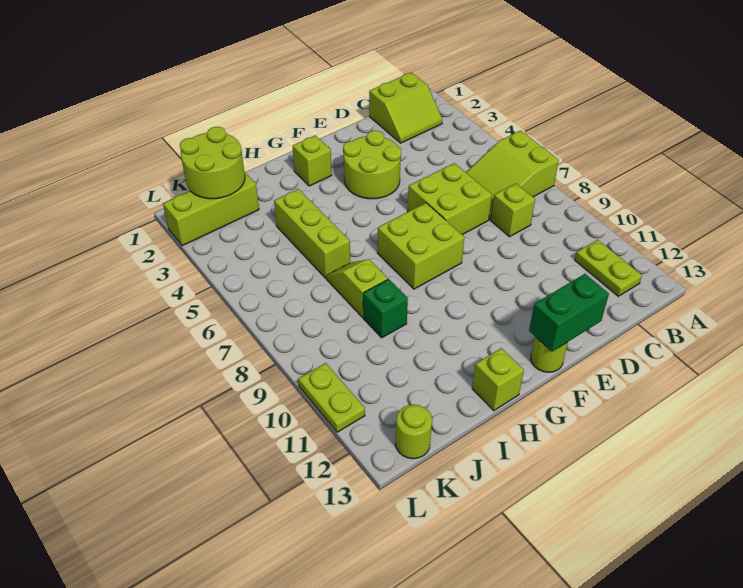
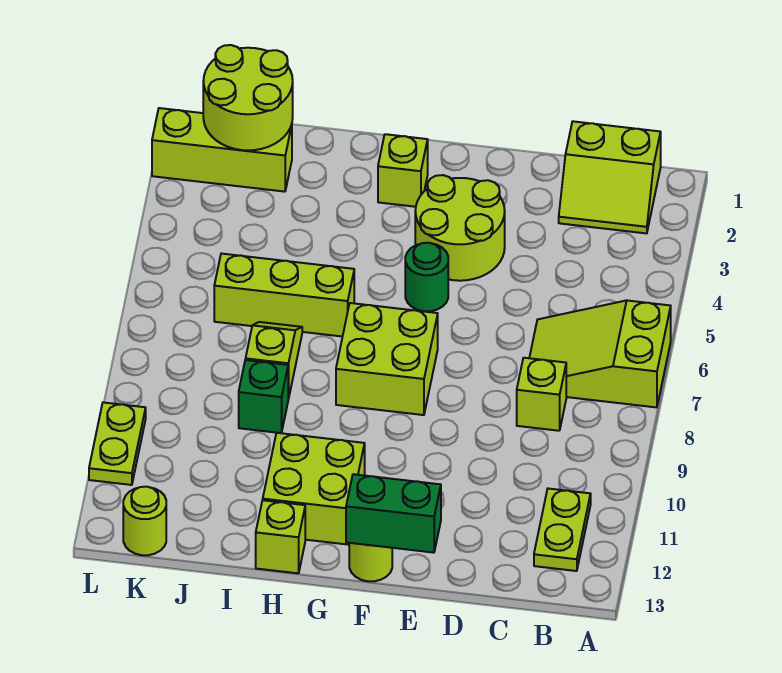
lime 2x2 brick [408,163,492,235] -> lime 2x2 brick moved to [263,433,365,545]
none -> green 1x1 round brick [405,243,448,311]
lime 1x3 brick [274,189,350,279] -> lime 1x3 brick turned to [214,254,354,337]

